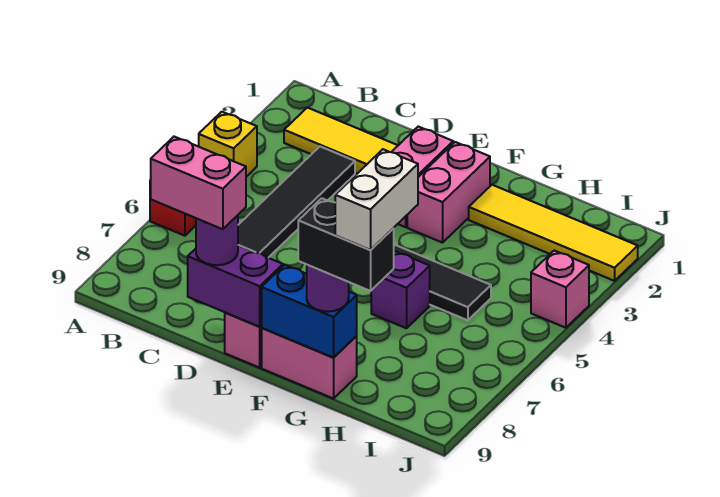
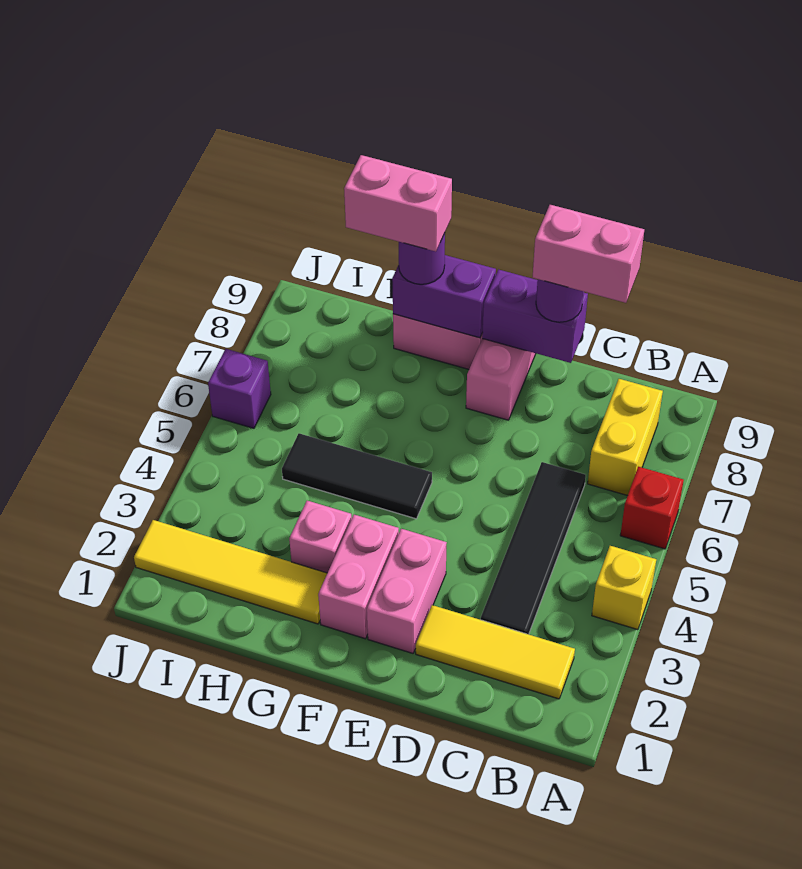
none -> yellow 1x2 brick [588,379,663,496]
blue 1x2 brick [261,265,357,358] -> purple 1x2 brick [392,255,496,338]
purple 1x1 brick [371,251,430,328] -> purple 1x1 brick moved to [208,349,271,428]
black 1x2 brick [298,198,394,291] -> pink 1x2 brick [344,155,452,252]
white 1x2 brick [335,149,418,250] -> none
pink 1x1 brick [531,251,589,328] -> pink 1x1 brick moved to [289,501,352,573]

